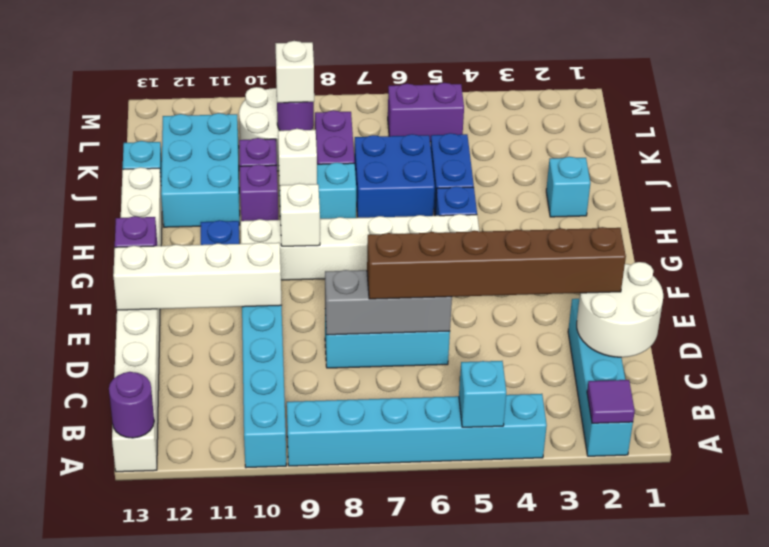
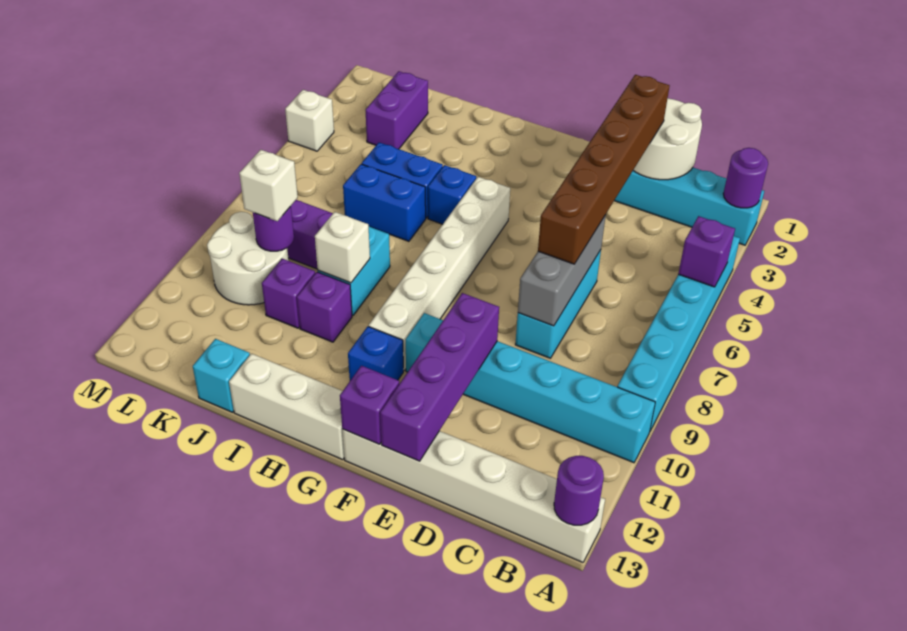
purple 1x1 tile [587,380,635,423] -> purple 1x1 round brick [723,148,768,208]
cyan 1x1 brick [459,361,506,427] -> purple 1x1 brick [678,216,735,287]
white 1x4 brick [113,242,281,310] -> purple 1x4 brick [380,293,499,461]
white 1x1 brick [280,183,320,246] -> white 1x1 brick moved to [285,90,334,151]
cyan 1x1 brick [546,157,590,217] -> none
blue 2x2 brick [354,134,435,218] -> blue 1x2 brick [343,164,426,241]
cyan 2x3 brick [161,113,240,227] -> none
purple 1x2 brick [388,83,464,142] -> purple 1x2 brick moved to [366,71,428,149]

